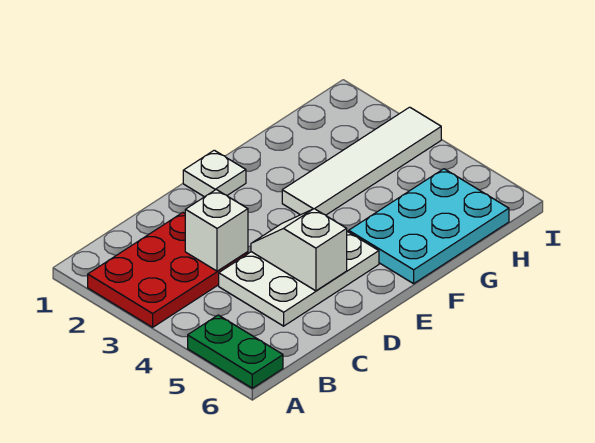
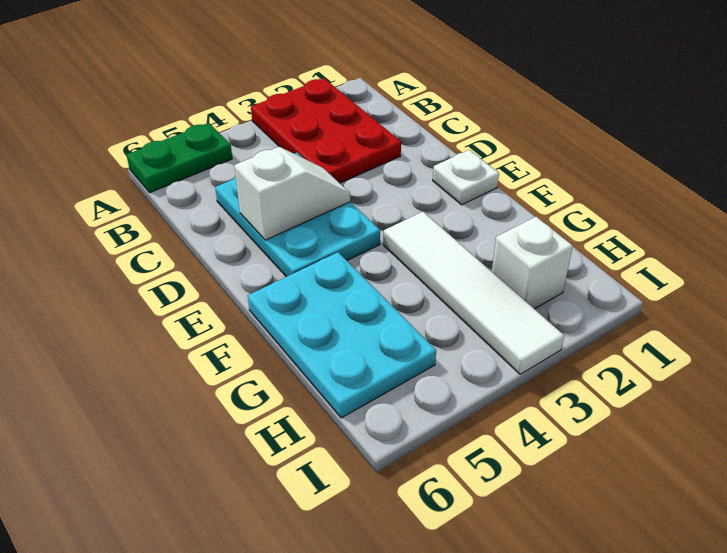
white 1x1 brick [185,190,248,271] -> white 1x1 brick moved to [492,217,573,309]
white 2x3 plate [219,232,379,326] -> cyan 2x3 plate [215,153,380,277]

